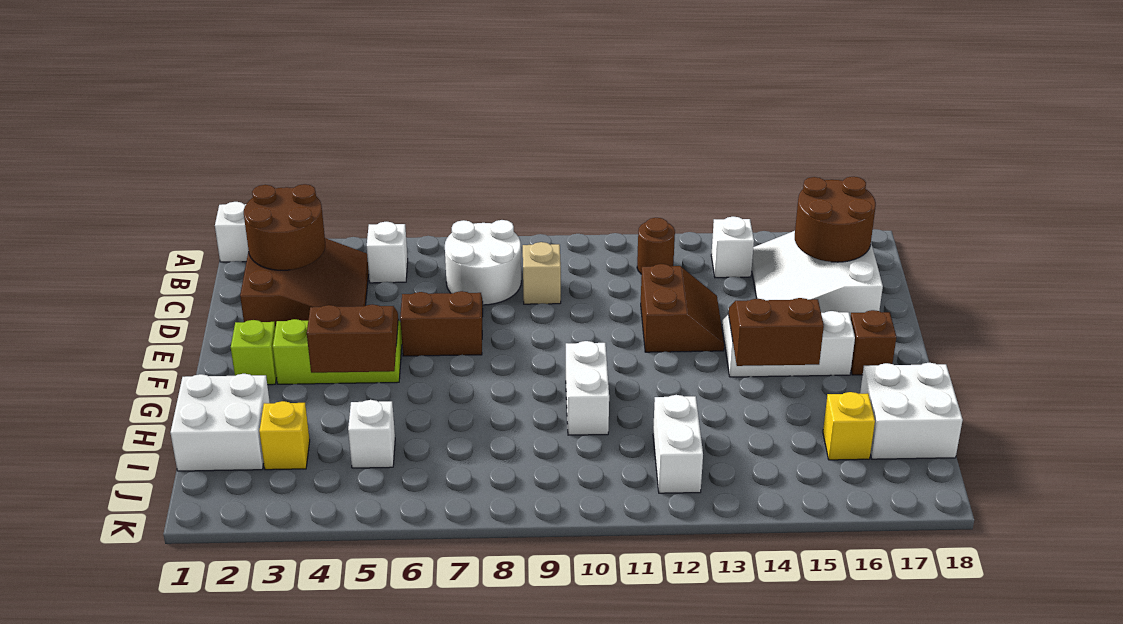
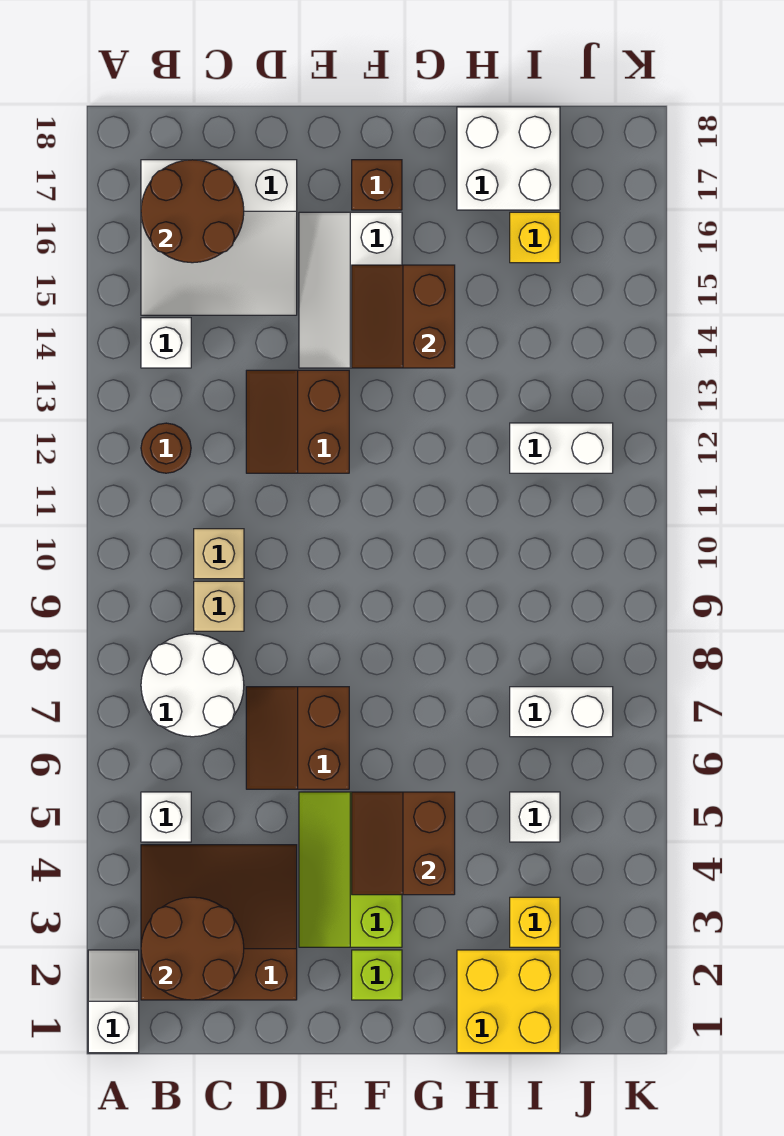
none -> tan 1x1 brick [194,529,244,579]
brown 2x2 slope [641,264,724,352] -> brown 2x2 slope turned to [246,370,349,473]
white 1x2 brick [566,341,609,435] -> white 1x2 brick moved to [510,687,613,737]
white 2x2 brick [171,374,270,471] -> yellow 2x2 brick [457,950,560,1053]

